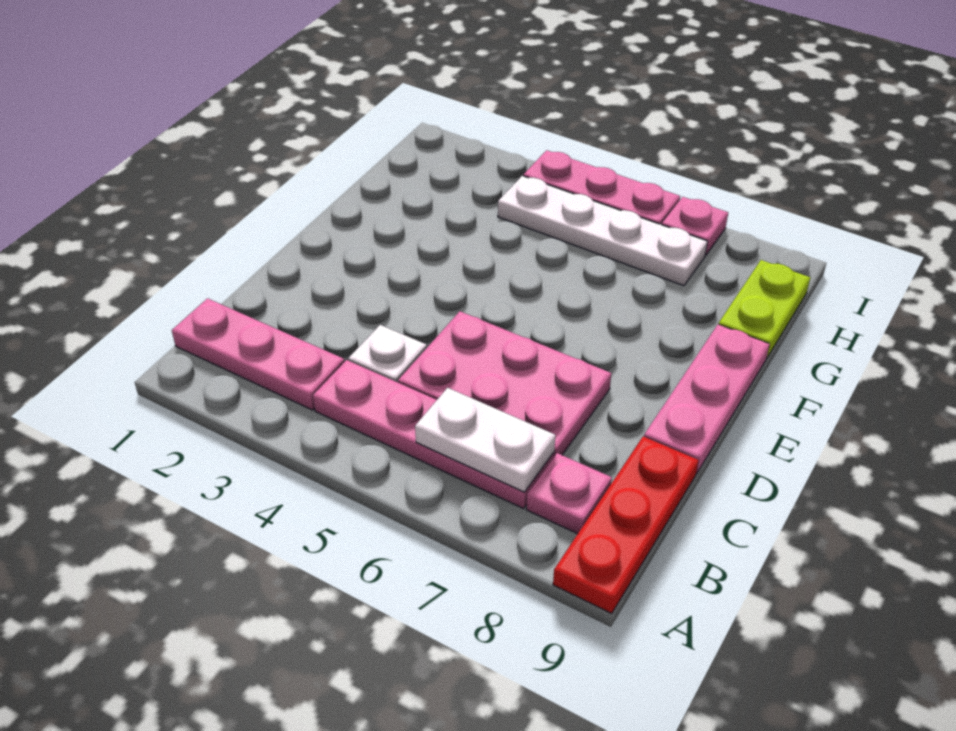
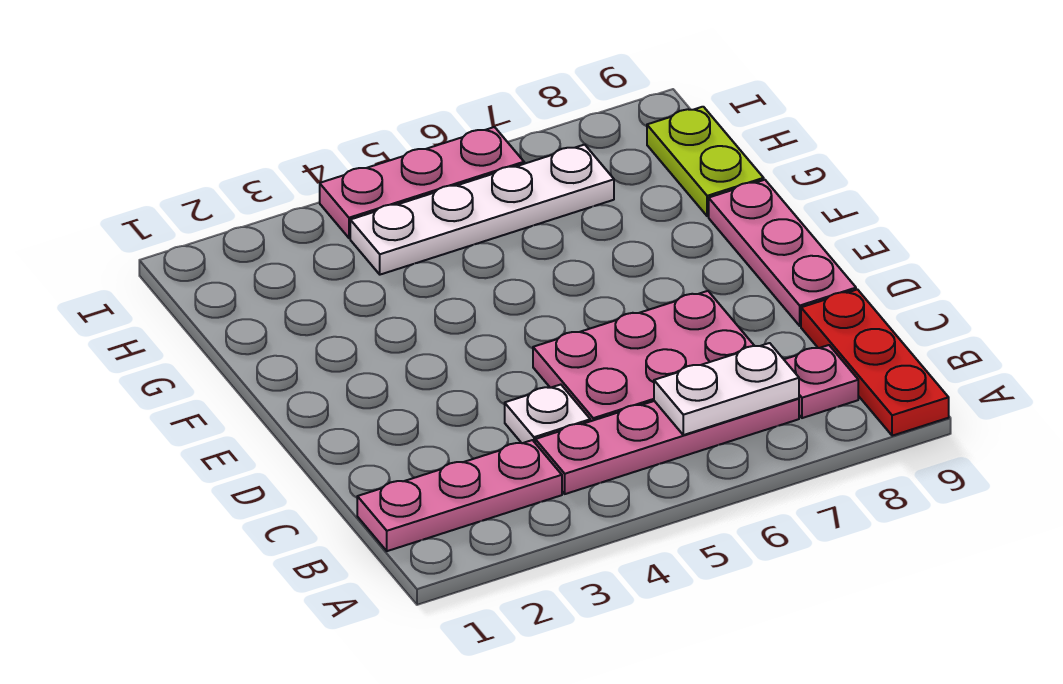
pink 1x1 plate [662,197,728,256] -> none

